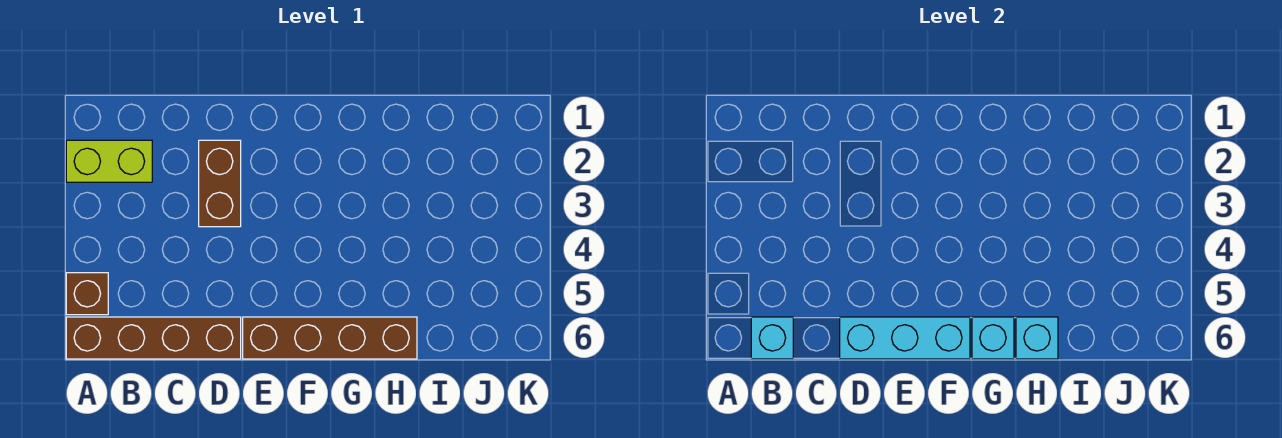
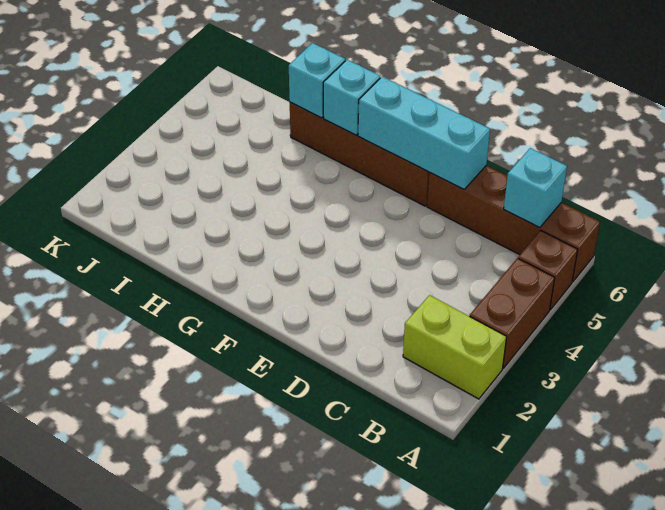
brown 1x2 brick [199,140,241,227] -> brown 1x2 brick moved to [470,258,555,368]

